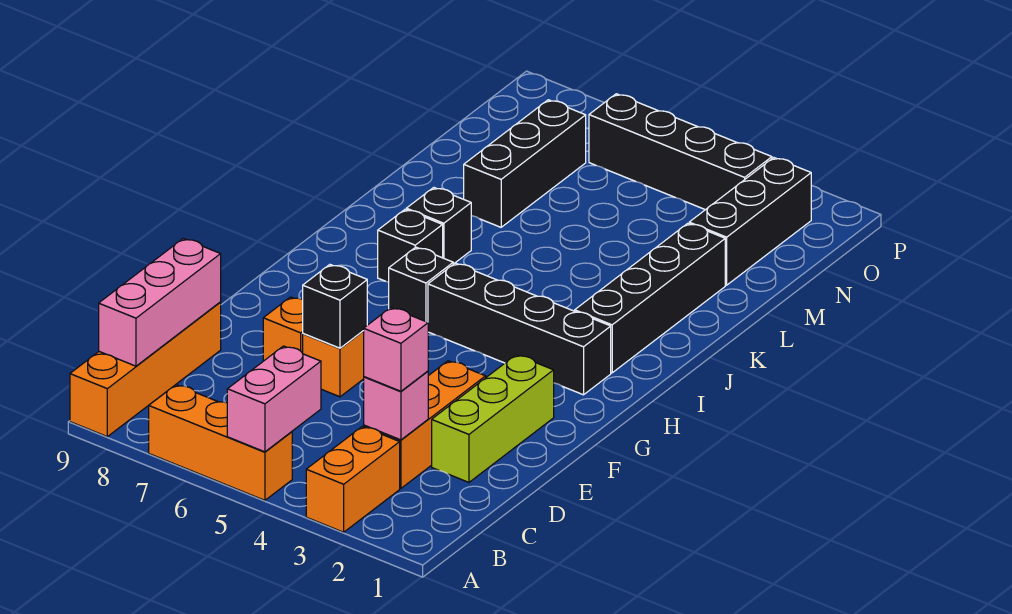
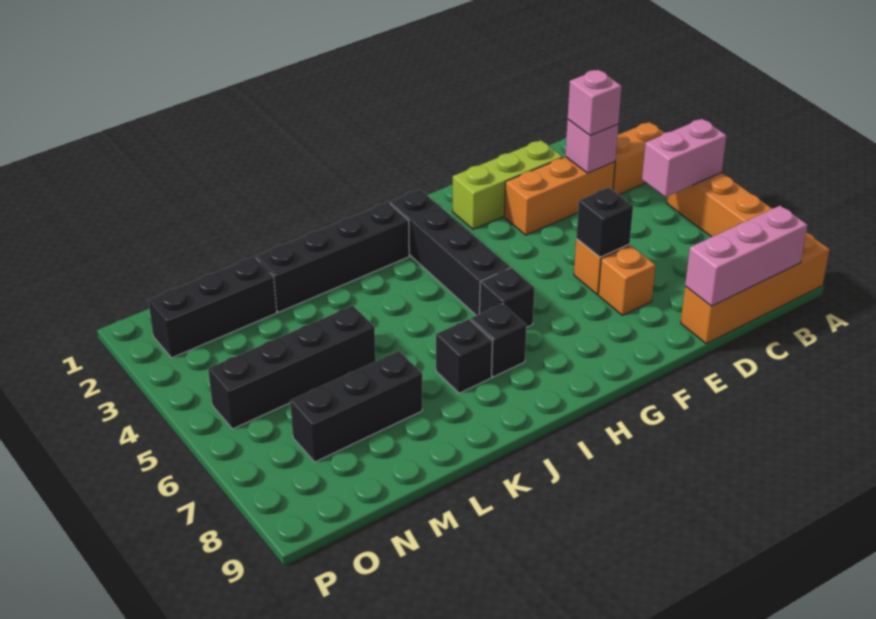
black 1x4 brick [589,94,772,210] -> black 1x4 brick turned to [208,306,376,429]

